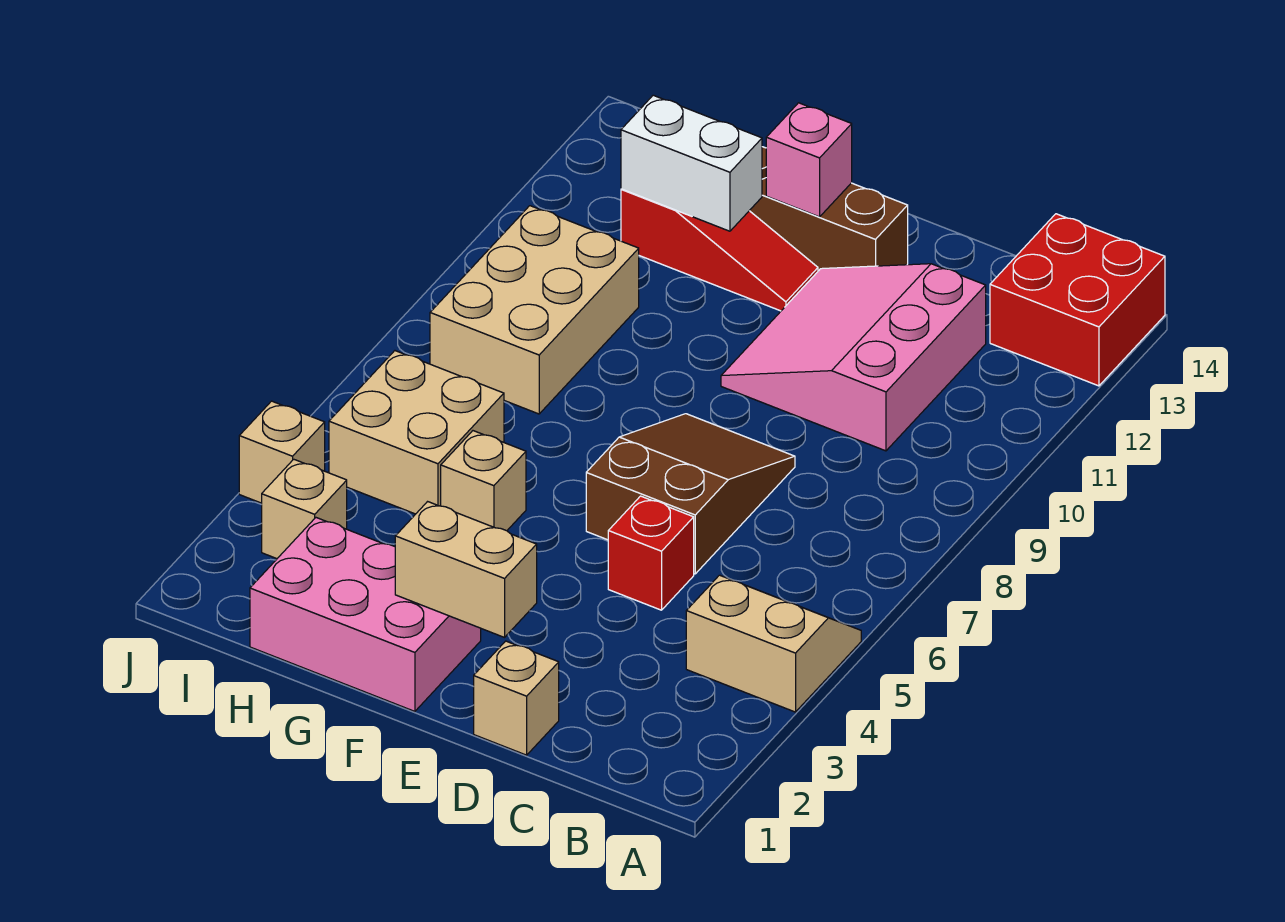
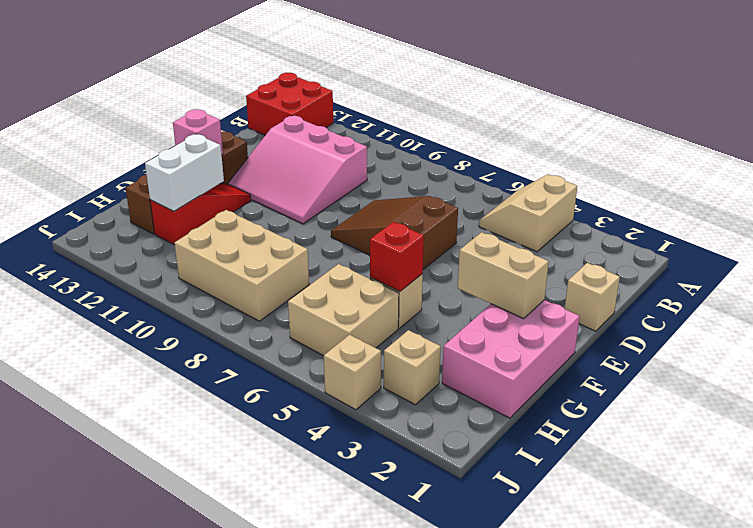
red 1x1 brick [608,496,694,610] -> red 1x1 brick moved to [370,222,424,291]
tan 1x2 brick [395,502,537,637] -> tan 1x2 brick turned to [458,232,549,319]

